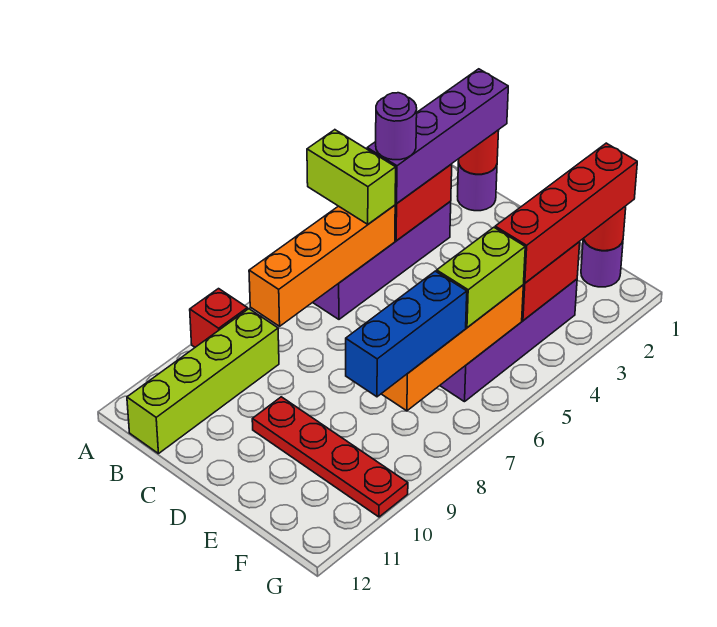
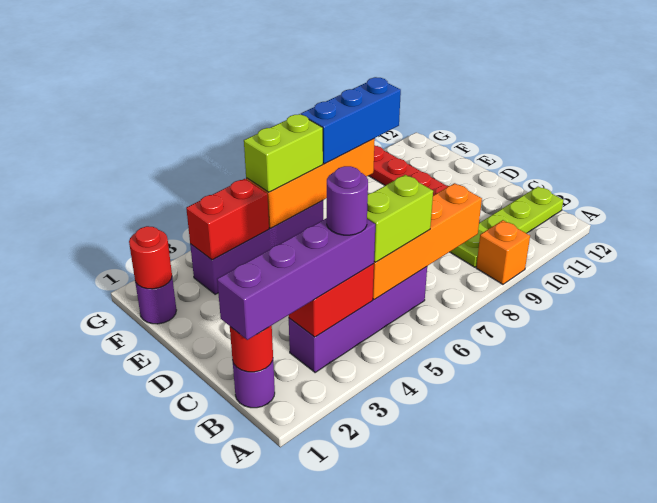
lime 1x2 brick [307,130,396,224] -> lime 1x2 brick turned to [367,175,433,262]
red 1x1 brick [190,289,247,347] -> orange 1x1 brick [476,220,530,284]
lime 1x4 brick [127,309,279,454] -> lime 1x4 plate [450,187,564,267]
red 1x4 brick [495,143,637,283] -> none

